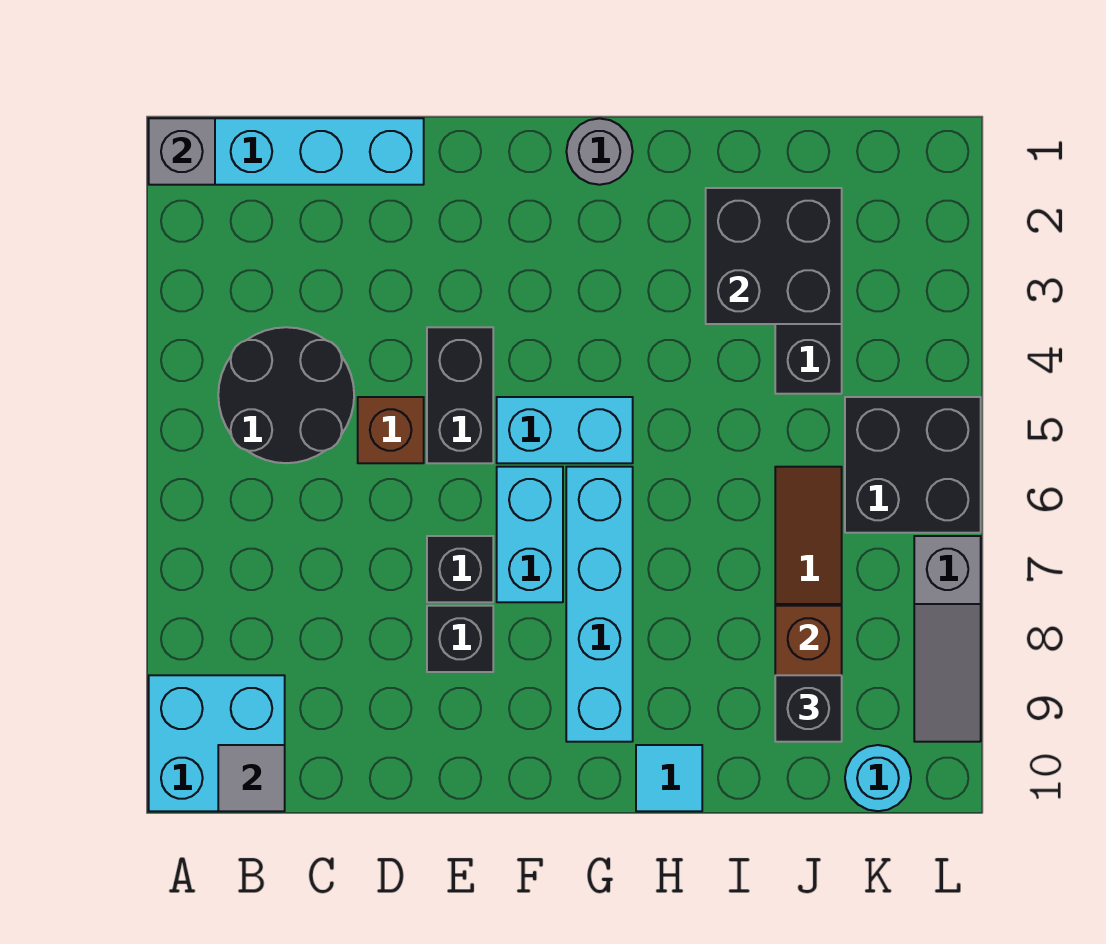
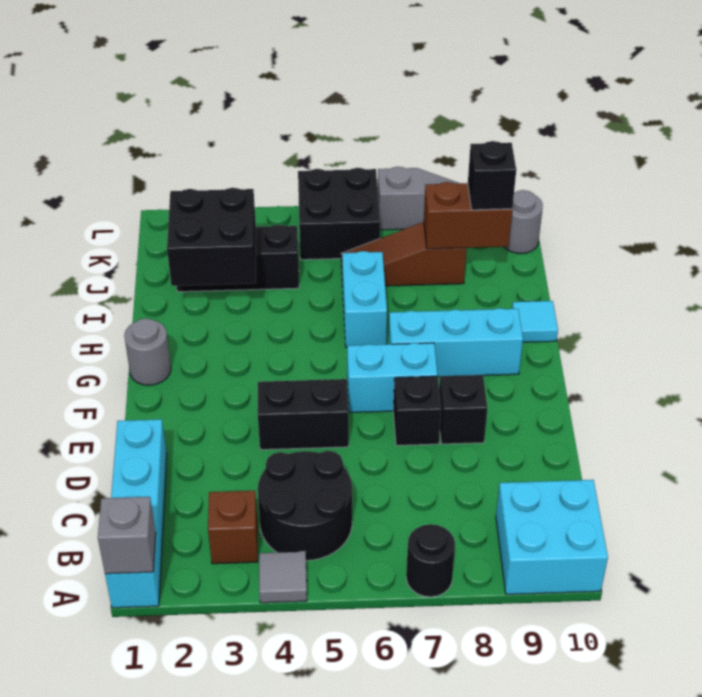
none -> black 1x1 round brick [406,524,455,597]
grey 1x1 tile [218,745,285,811] -> grey 1x1 tile moved to [259,552,307,603]
brown 1x1 brick [358,397,424,463] -> brown 1x1 brick moved to [208,491,258,564]
cyan 1x2 brick [497,397,633,463] -> cyan 1x2 brick moved to [342,251,387,347]
cyan 1x4 brick [566,467,633,742] -> cyan 1x3 brick [389,308,523,377]
cyan 1x1 round brick [845,745,911,811] -> grey 1x1 round brick [504,190,543,254]

